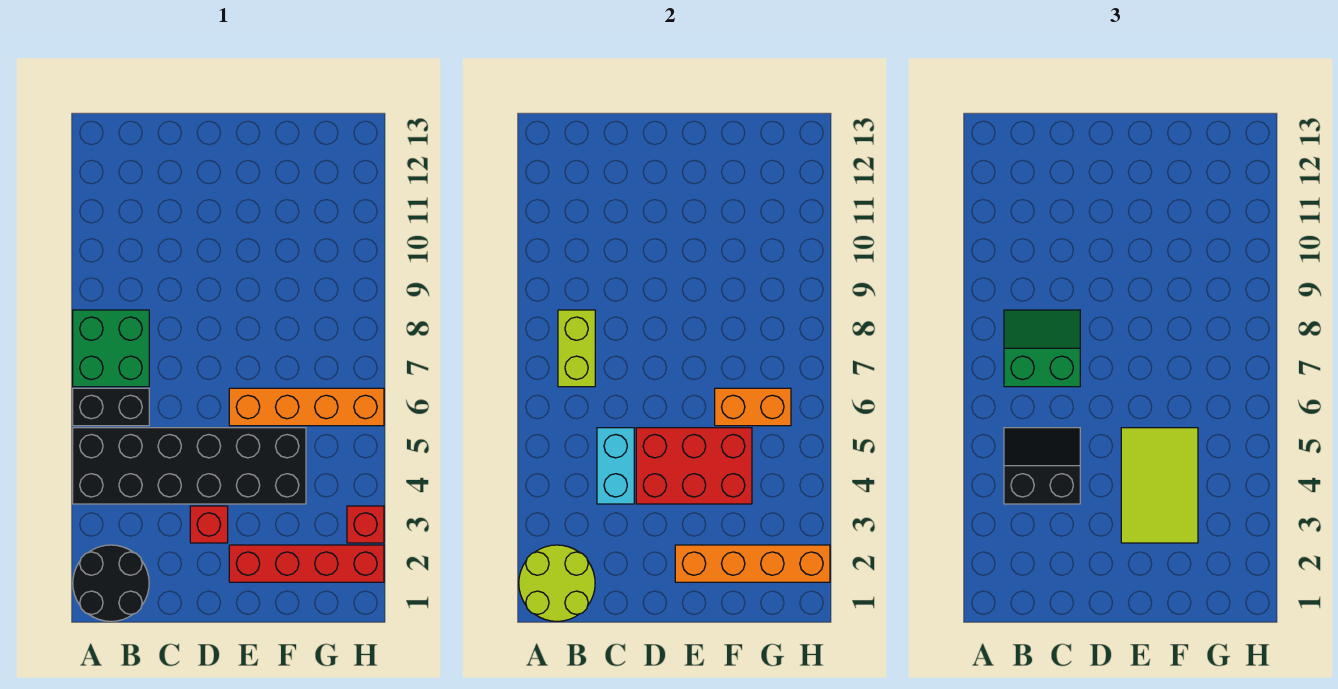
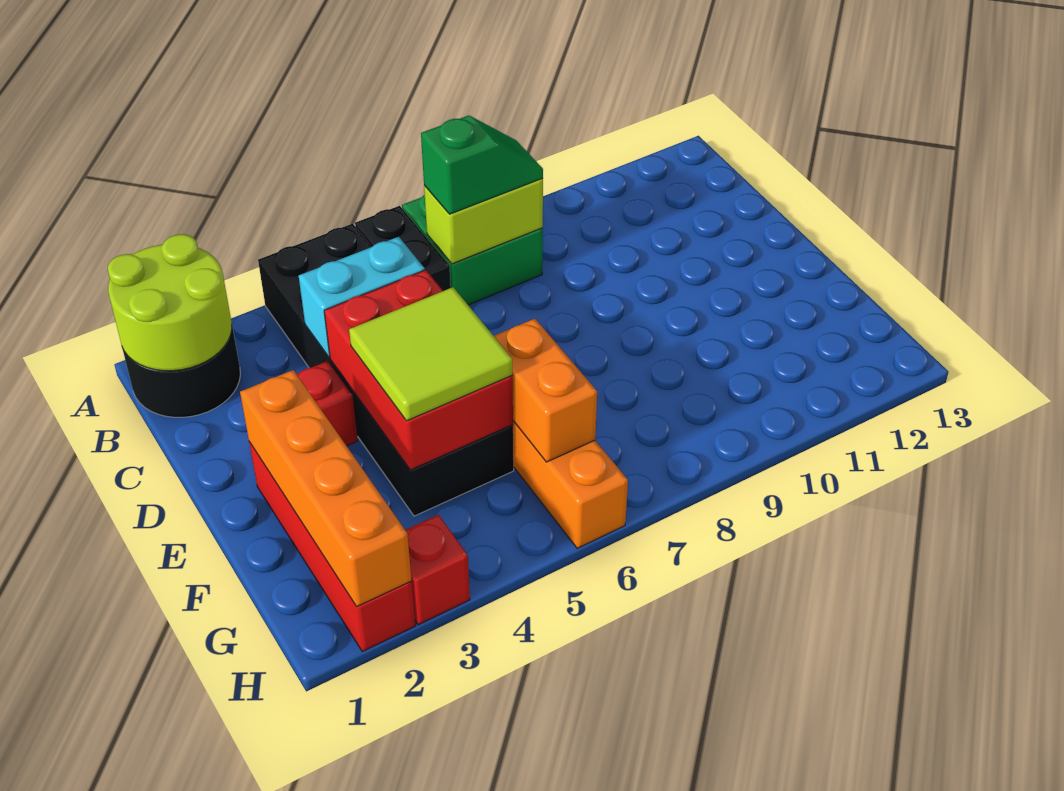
black 2x2 slope [1004,428,1080,504] -> none
green 2x2 slope [1004,310,1080,387] -> green 1x2 slope [421,115,543,214]
lime 2x3 tile [1121,428,1198,543] -> lime 2x2 tile [349,287,512,421]

